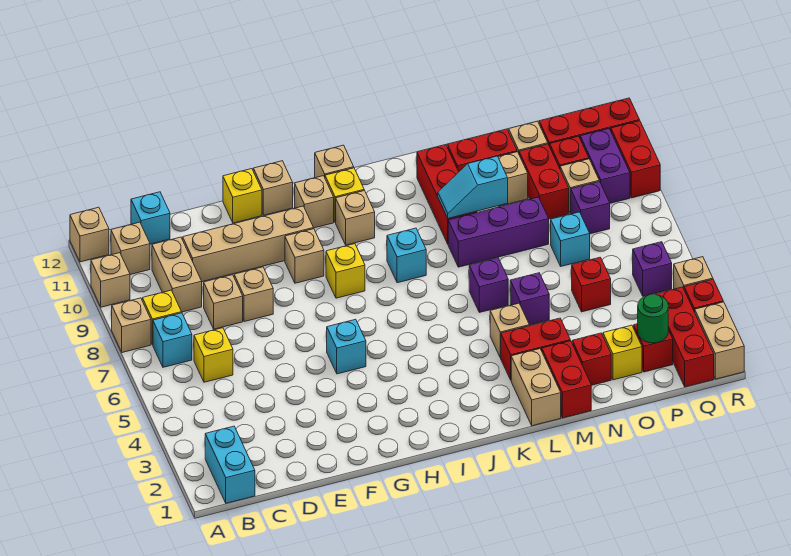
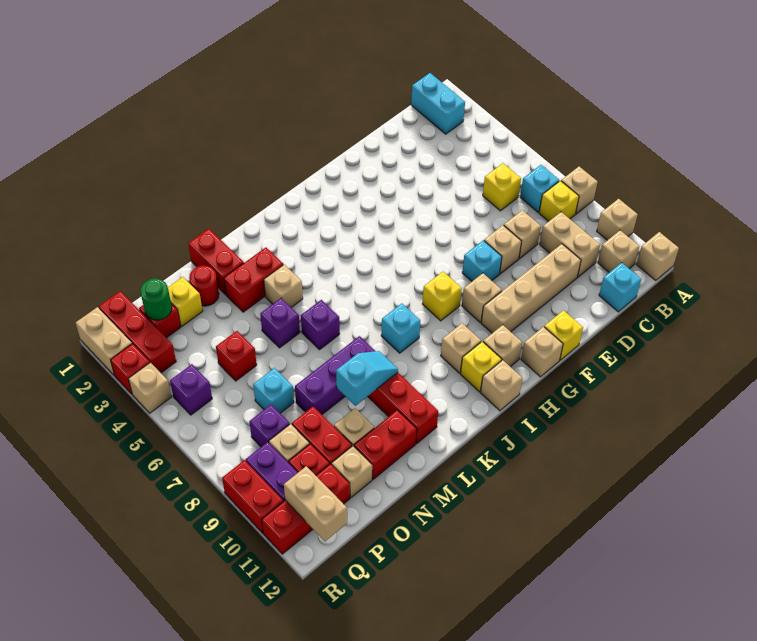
cyan 1x1 brick [327,319,366,374] -> cyan 1x1 brick moved to [462,240,502,281]
tan 1x2 brick [511,349,561,426] -> tan 1x2 brick moved to [284,466,347,541]
red 1x1 brick [572,333,611,385] -> red 1x1 round brick [189,266,219,306]

